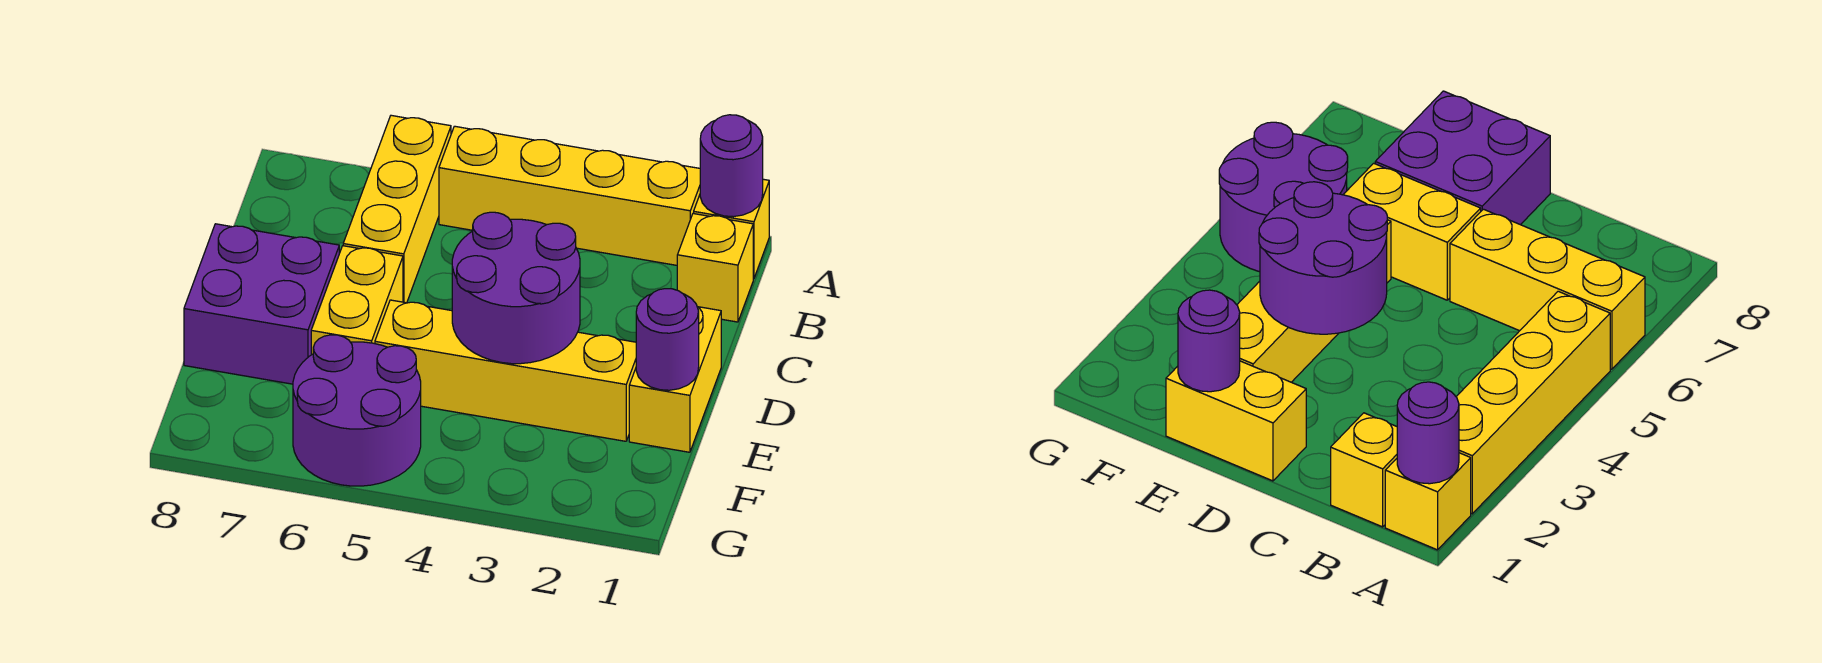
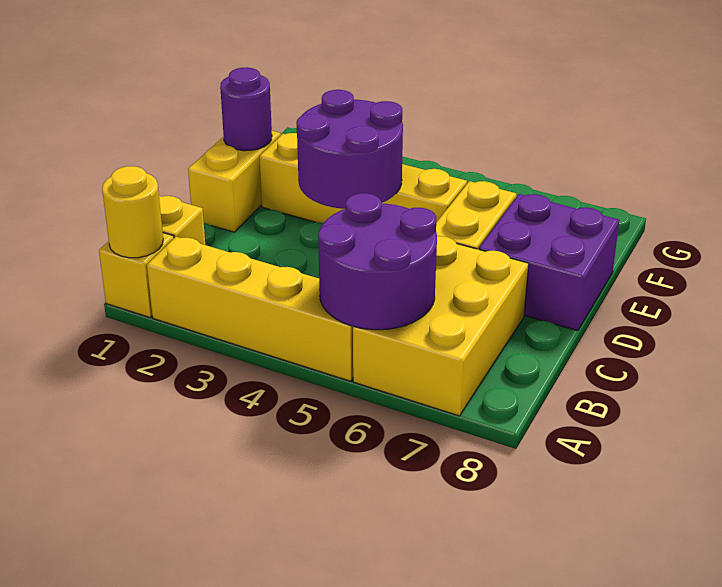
purple 1x1 round brick [700,115,763,217] -> yellow 1x1 round brick [102,166,163,258]
yellow 1x3 brick [343,115,451,303] -> yellow 2x3 brick [353,236,528,416]
purple 2x2 round brick [293,335,421,486] -> purple 2x2 round brick moved to [318,193,437,330]

